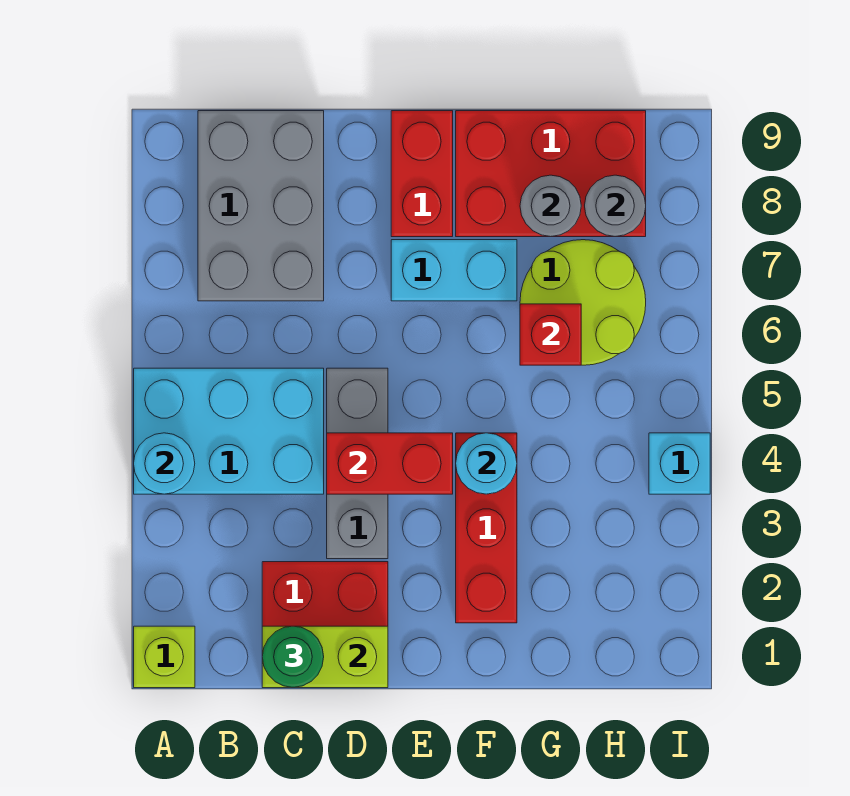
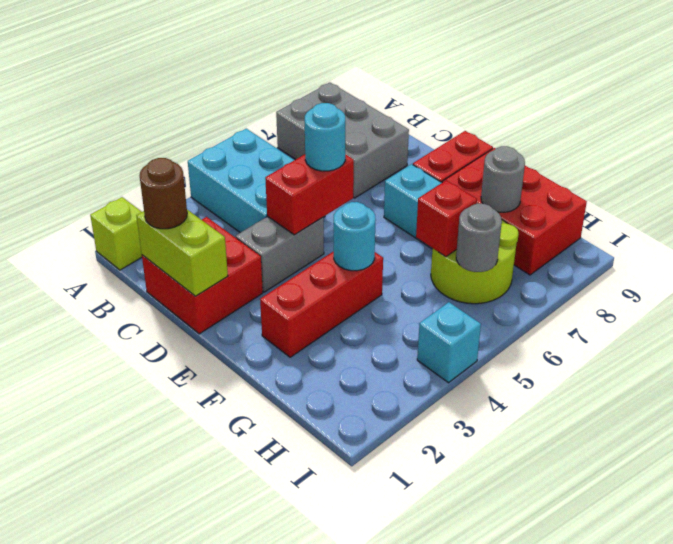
cyan 1x1 round brick [134,433,195,494] -> cyan 1x1 round brick moved to [305,103,345,171]
grey 2x3 brick [198,111,324,301] -> grey 2x3 brick turned to [276,82,409,198]
green 1x1 round brick [262,626,324,687] -> brown 1x1 round brick [140,158,187,229]
grey 1x3 brick [327,368,388,559] -> grey 1x2 brick [236,216,324,292]
red 1x2 brick [327,433,453,494] -> red 1x2 brick turned to [265,154,354,235]
grey 1x1 round brick [585,175,646,237] -> grey 1x1 round brick moved to [456,203,502,272]

